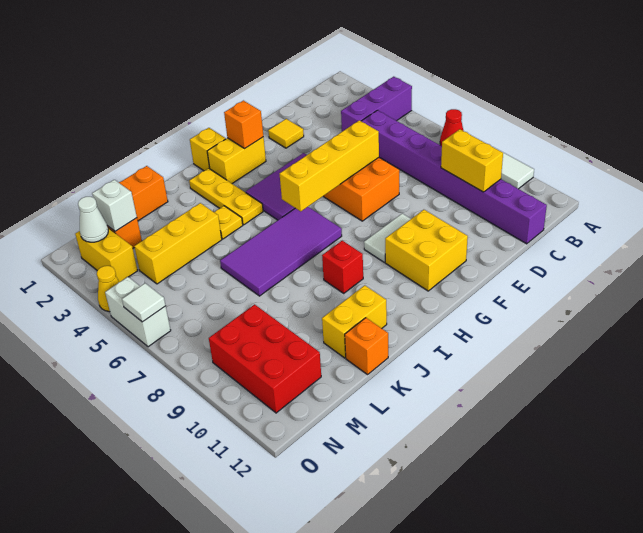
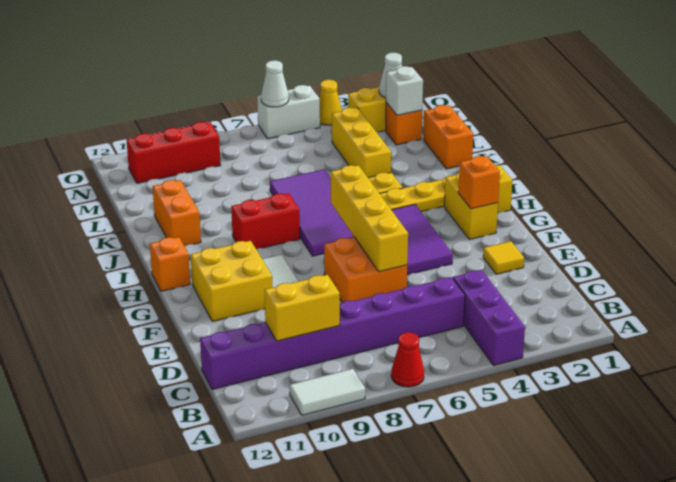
red 1x1 brick [322,240,363,293] -> red 1x2 brick [231,193,300,249]
yellow 1x2 brick [322,285,387,358] -> orange 1x2 brick [153,180,201,246]
orange 1x1 brick [345,318,388,375] -> orange 1x1 brick moved to [150,237,190,291]
red 2x3 brick [209,304,321,413] -> red 1x3 brick [127,122,220,183]
white 1x1 tile [122,283,166,322] -> white 1x1 cone [261,60,289,107]

